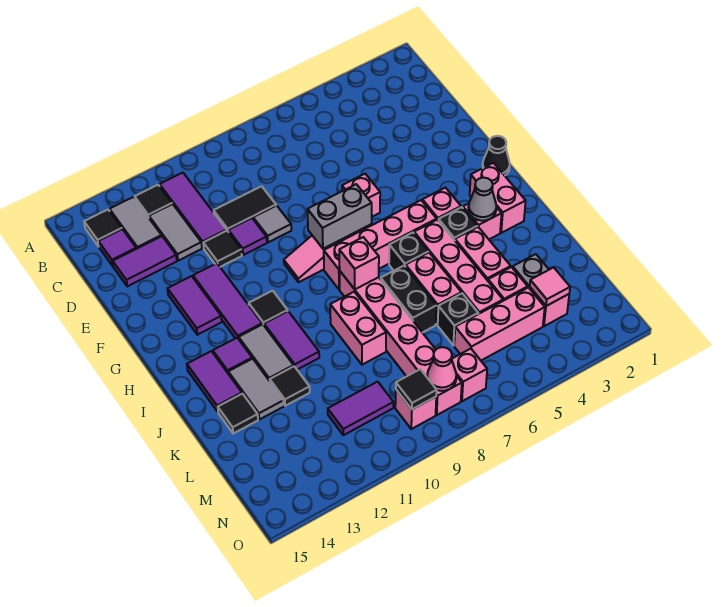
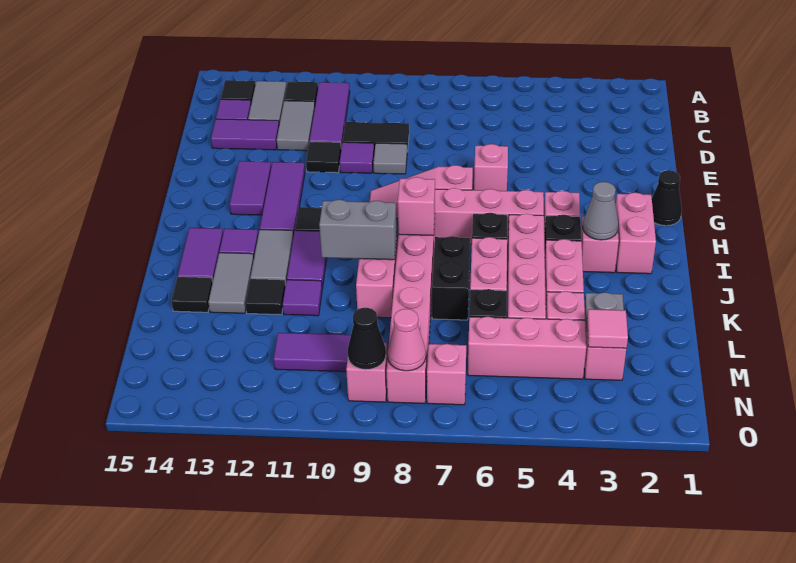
grey 1x2 brick [307,184,372,249] -> grey 1x2 brick moved to [319,200,397,260]
none -> purple 1x1 tile [283,280,322,316]
black 1x1 tile [396,369,437,409] -> black 1x1 cone [348,308,386,370]

